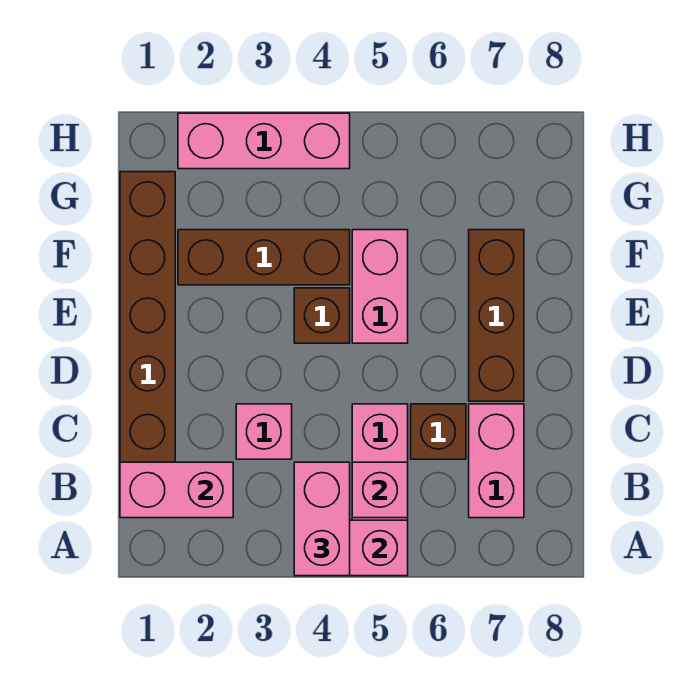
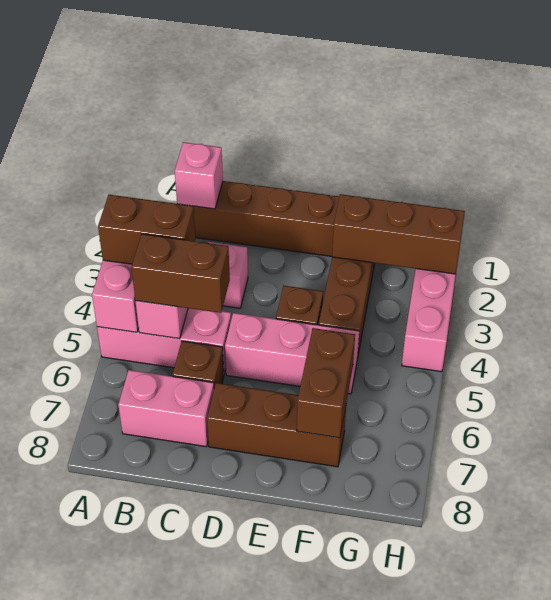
pink 1x2 brick [294,462,350,576] -> brown 1x2 brick [98,195,196,264]
pink 1x2 brick [120,462,233,518] -> pink 1x1 brick [175,142,223,209]
none -> brown 1x2 brick [131,234,230,313]
pink 1x2 brick [352,230,408,343] -> pink 1x3 brick [225,313,359,394]
none -> brown 1x3 brick [332,194,465,274]
none -> brown 1x2 brick [297,328,355,438]

